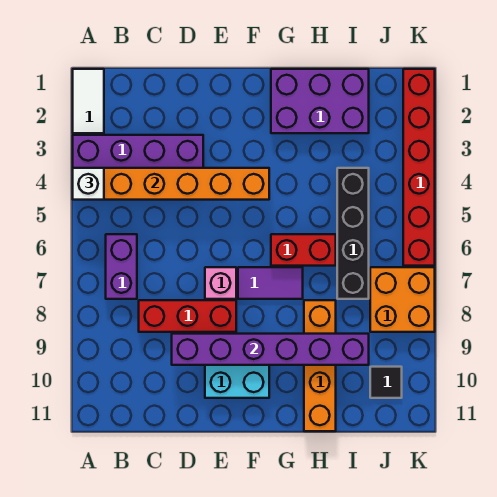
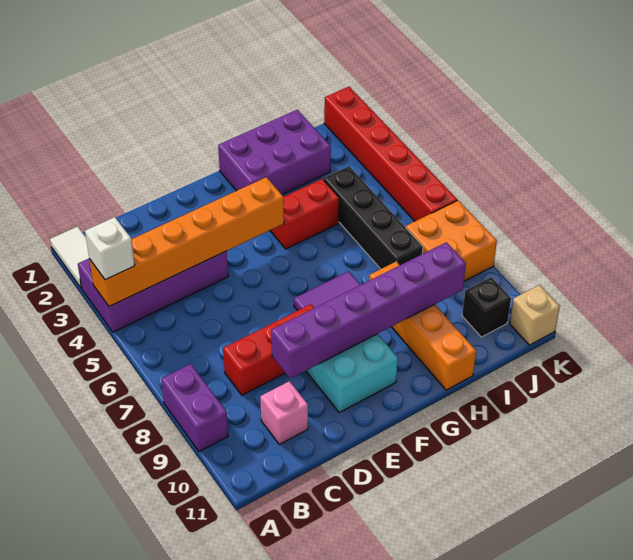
purple 1x2 brick [106,234,137,299] -> purple 1x2 brick moved to [161,364,228,452]
pink 1x1 brick [205,267,236,299] -> pink 1x1 brick moved to [260,381,308,444]
red 1x2 brick [271,234,336,266] -> red 1x2 brick moved to [270,179,339,249]
black 1x1 tile [370,367,402,398] -> black 1x1 brick [462,277,511,337]
none -> tan 1x1 brick [510,285,560,345]

